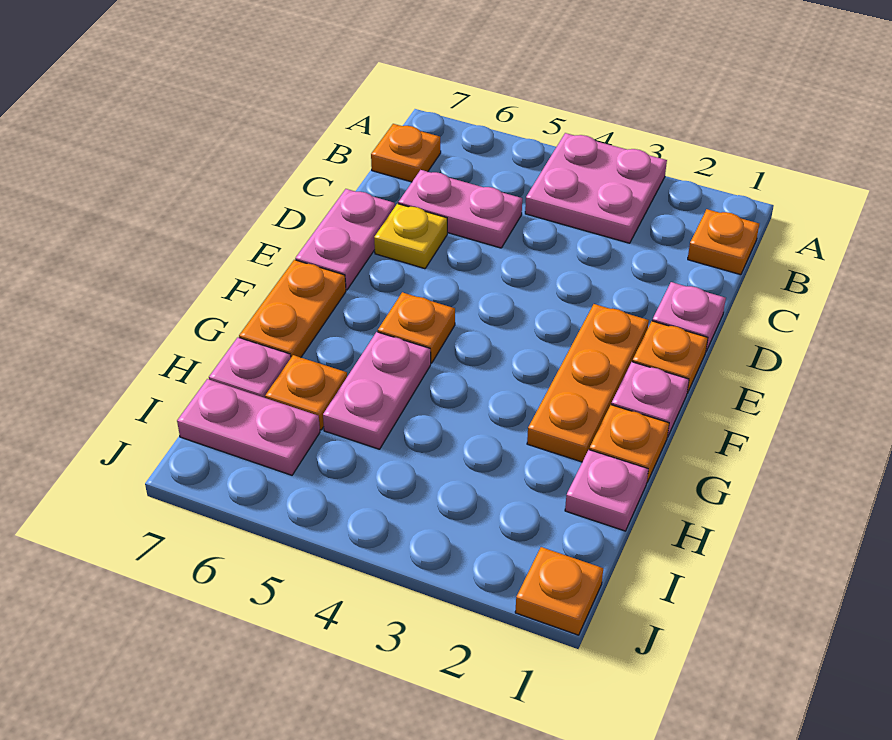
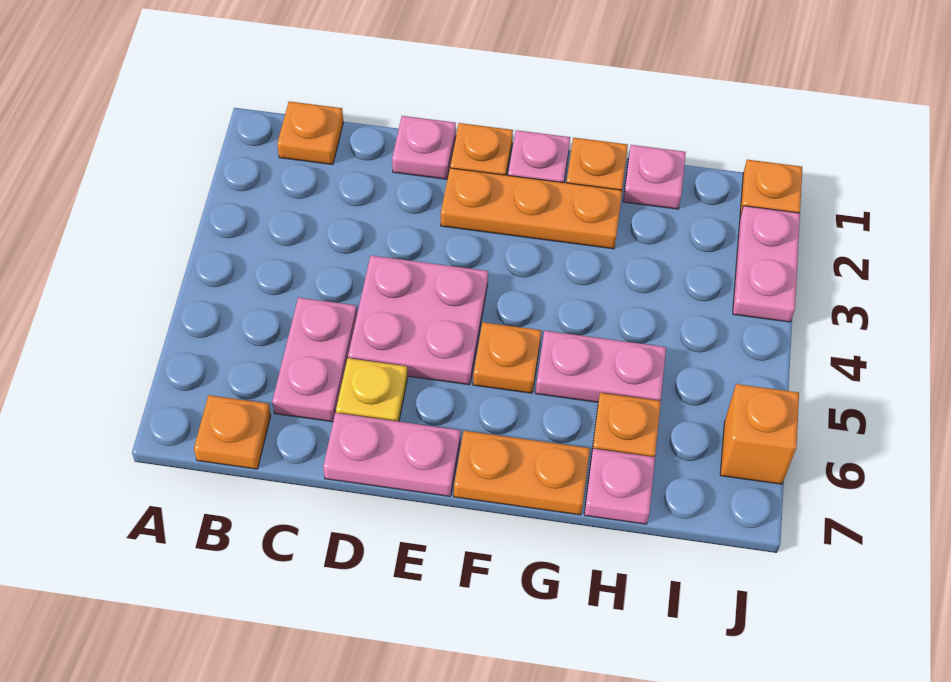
pink 2x2 plate [525,133,667,243] -> pink 2x2 plate moved to [348,256,488,385]
pink 1x2 plate [177,379,320,475] -> pink 1x2 plate moved to [733,206,800,322]
none -> orange 1x1 brick [720,384,799,484]

